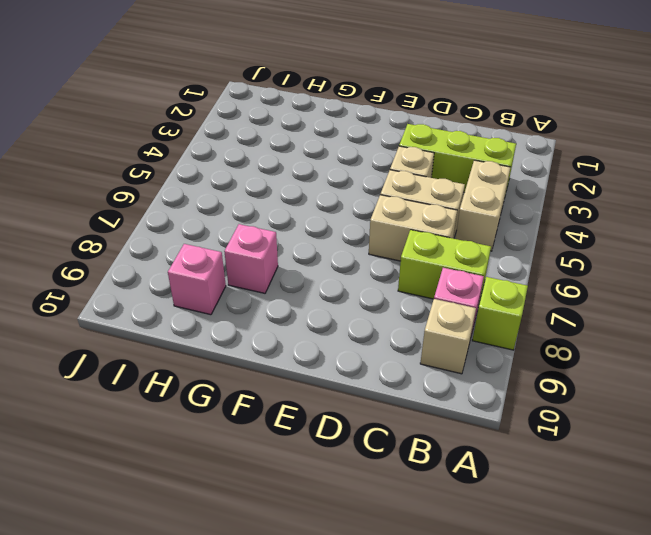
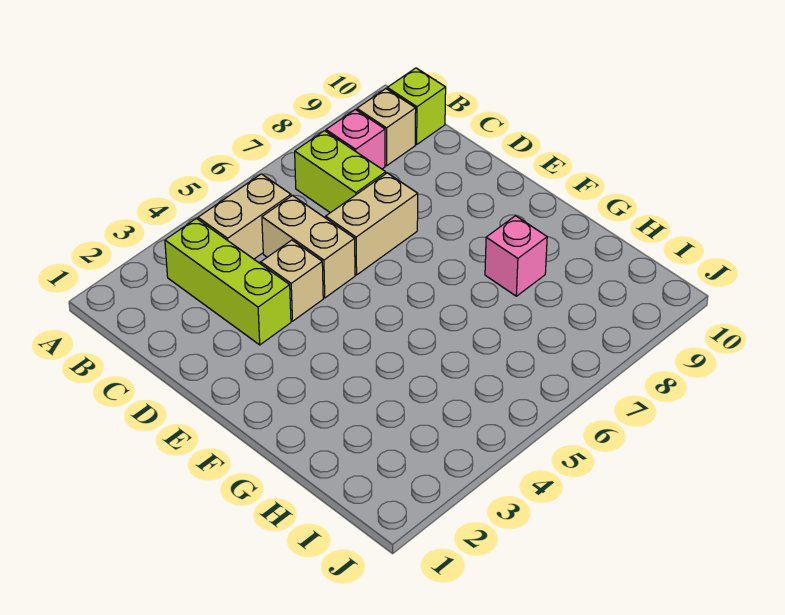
lime 1x1 brick [472,277,528,350] -> lime 1x1 brick moved to [387,68,446,144]
tan 1x2 brick [369,195,457,261] -> tan 1x2 brick turned to [326,173,418,275]
pink 1x1 brick [168,244,226,315] -> none

